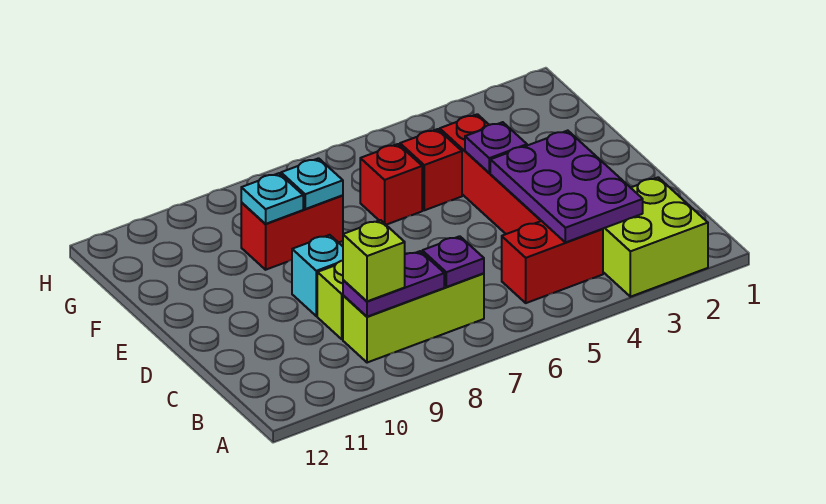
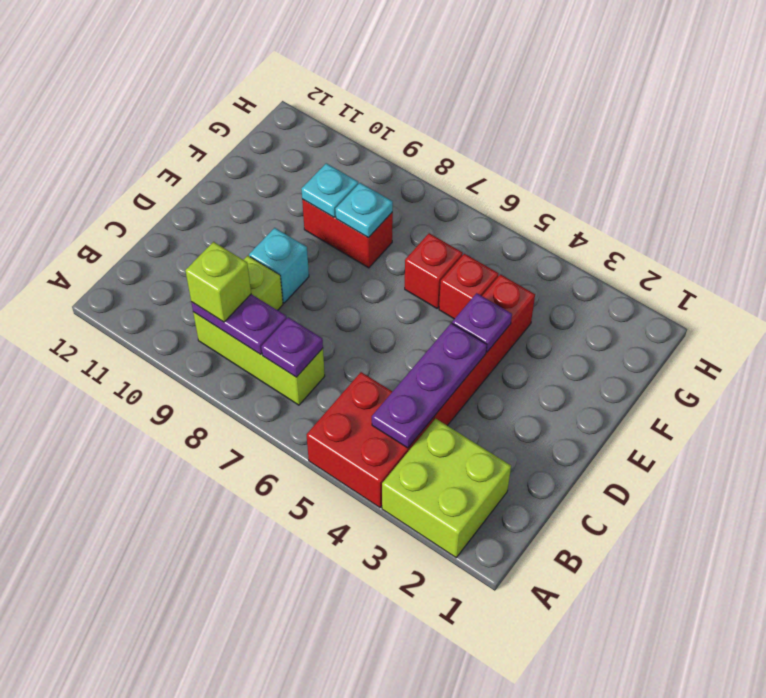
purple 2x3 plate [490,131,643,243] -> purple 1x3 plate [372,323,487,448]
red 1x2 brick [502,221,603,303] -> red 2x2 brick [307,372,434,508]

